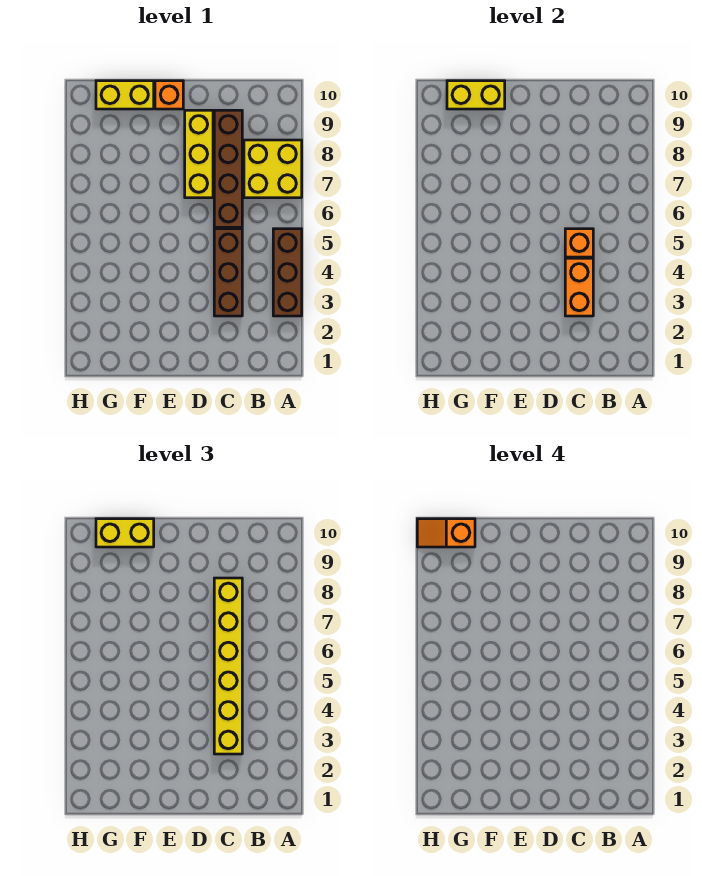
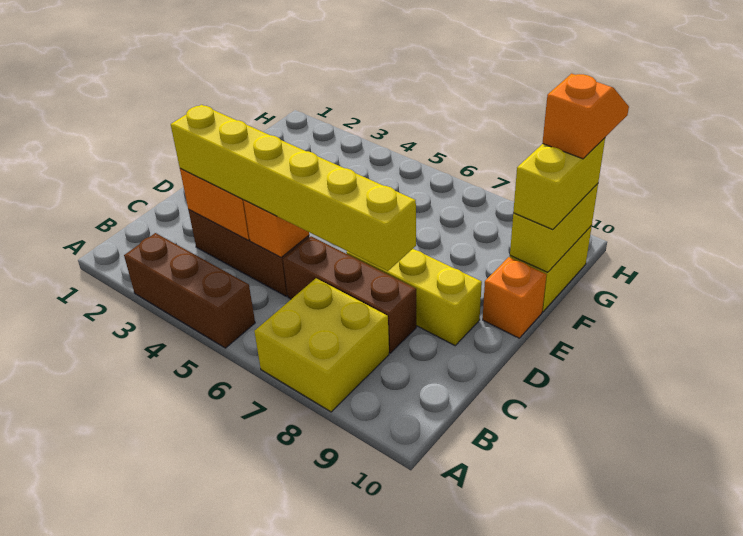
brown 1x4 brick [214,110,242,227] -> brown 1x3 brick [283,236,416,353]

